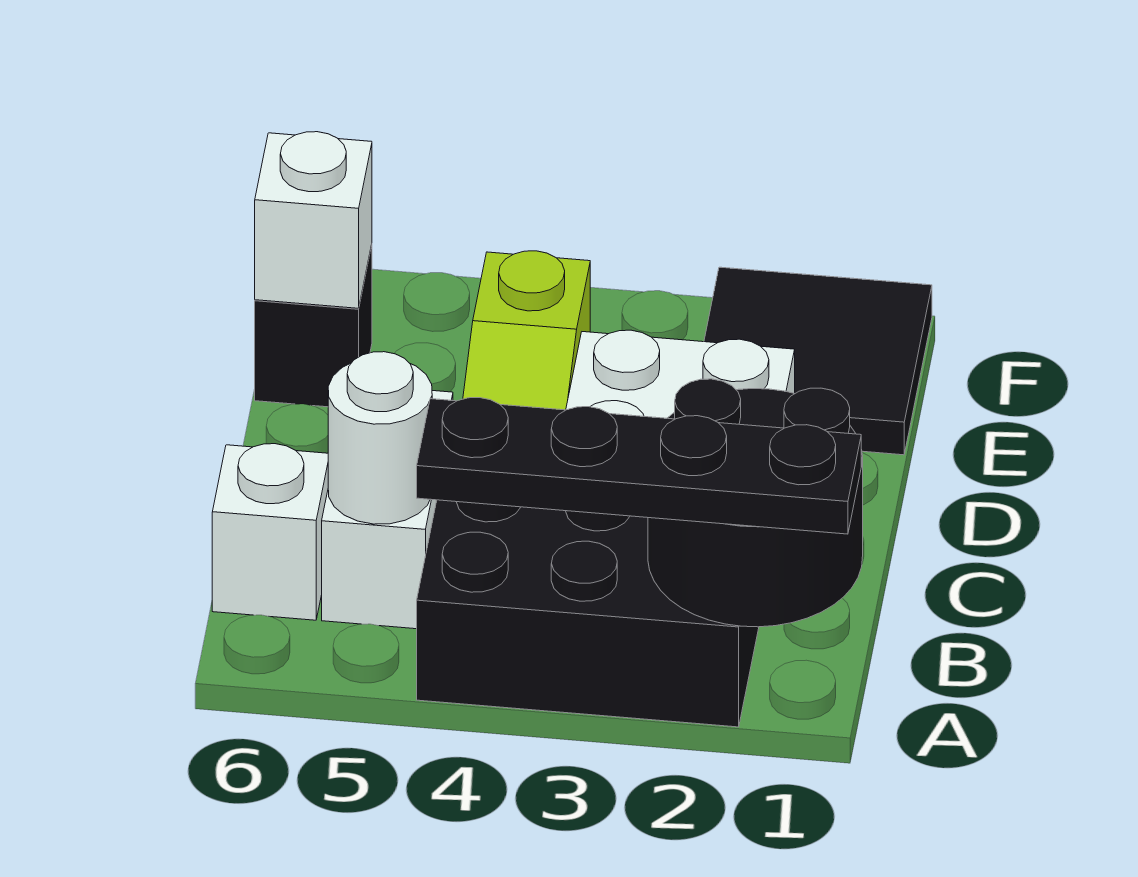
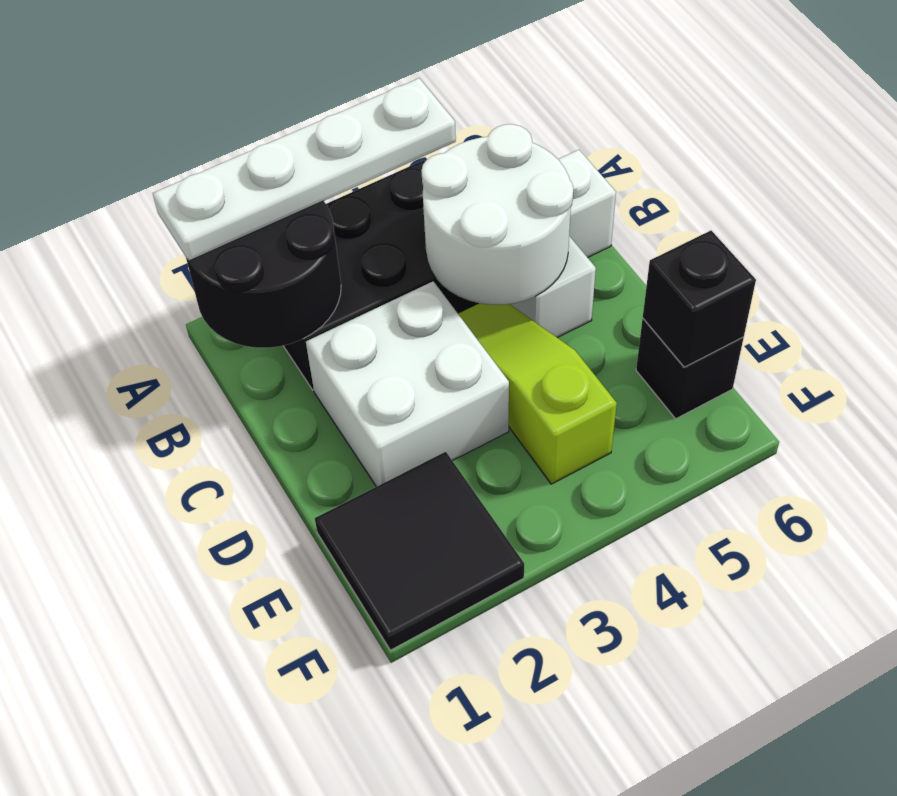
black 1x4 plate [417,398,861,534] -> white 1x4 plate [153,78,456,261]
white 1x1 round brick [328,352,432,524] -> white 2x2 round brick [421,124,573,305]
white 1x1 brick [255,132,372,308] -> black 1x1 brick [643,231,756,367]

